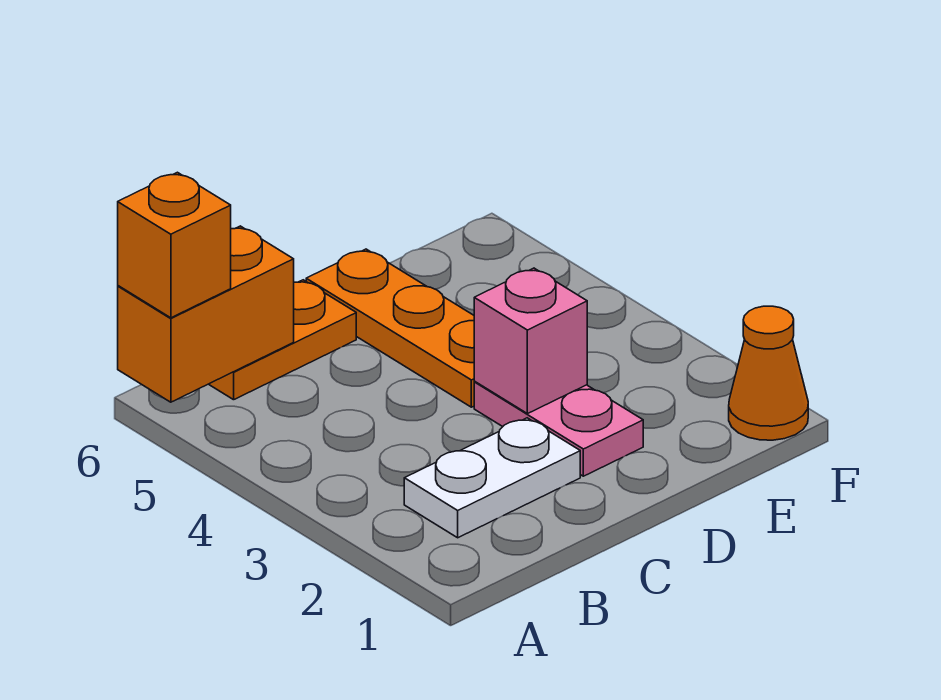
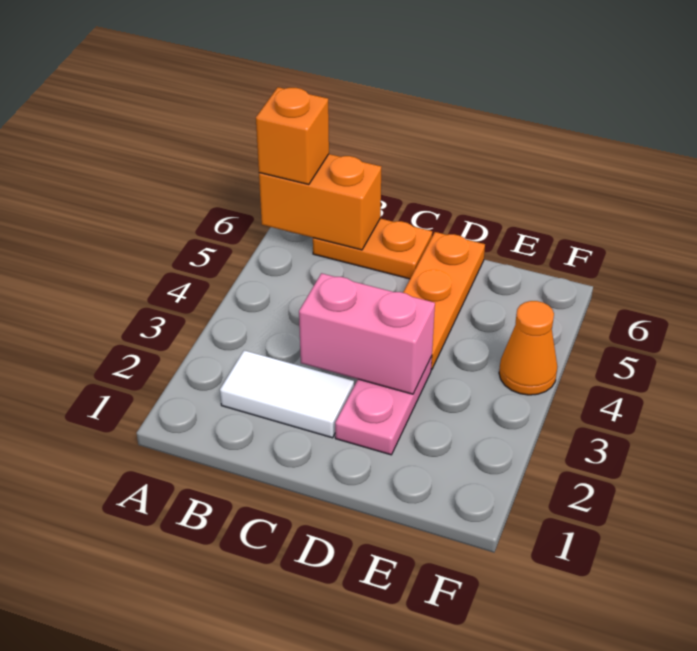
white 1x2 plate [404,418,580,538] -> white 1x2 tile [220,350,354,438]
pink 1x1 brick [474,268,587,414] -> pink 1x2 brick [299,273,435,394]
orange 1x1 cone [729,306,808,440] -> orange 1x1 cone moved to [499,301,557,395]

